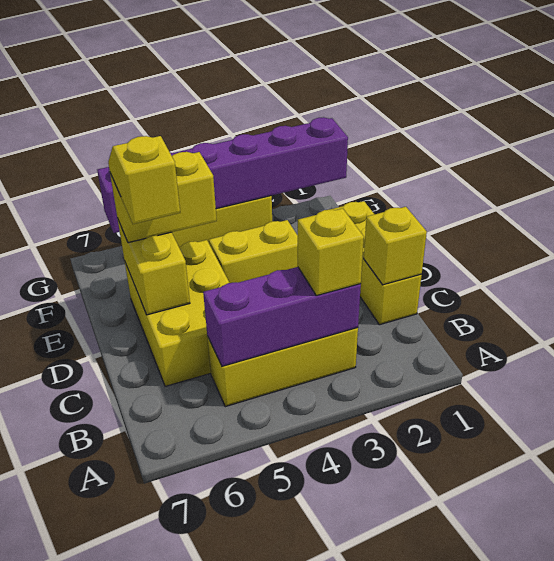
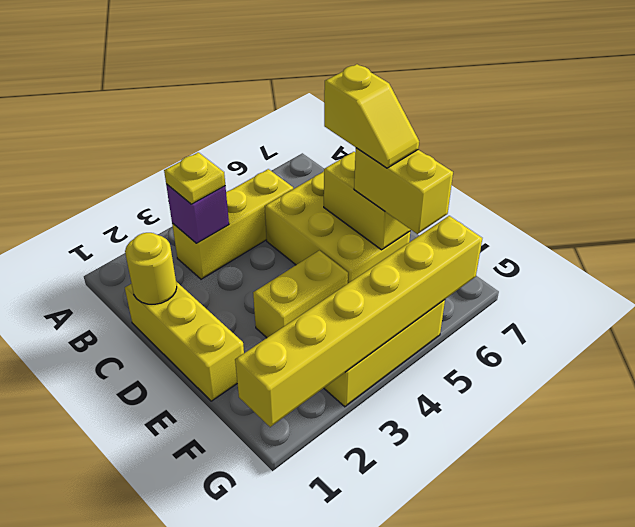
purple 1x3 brick [203,267,361,366] -> purple 1x1 brick [166,184,229,243]
yellow 1x1 brick [298,208,364,296] -> yellow 1x1 plate [164,152,225,204]
yellow 1x1 brick [364,207,427,285] -> yellow 1x1 round brick [125,233,177,304]
yellow 1x2 brick [110,152,217,243] -> yellow 1x2 brick turned to [354,148,453,234]
purple 1x6 brick [97,117,348,233] -> yellow 1x6 brick [235,216,482,427]

